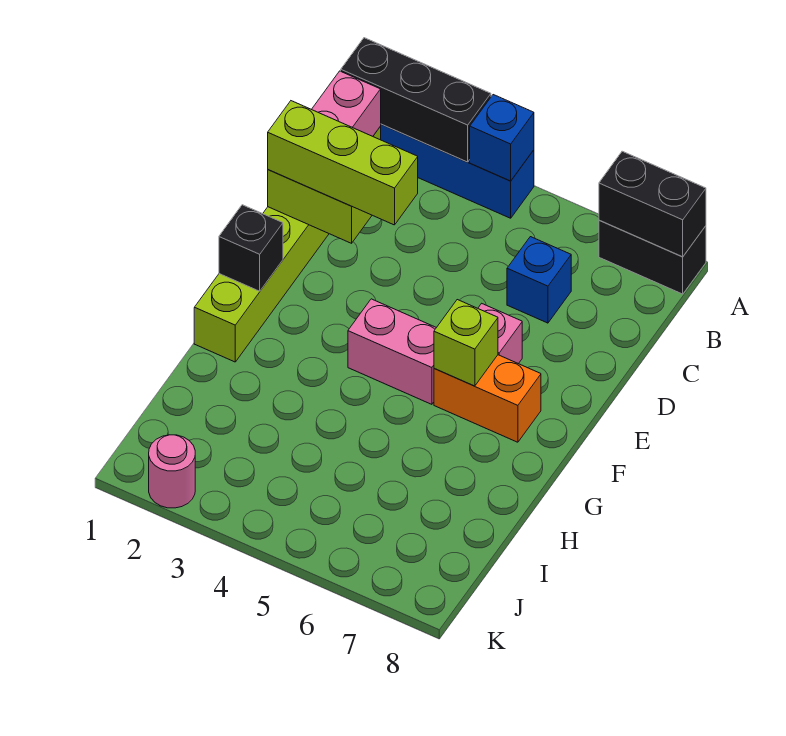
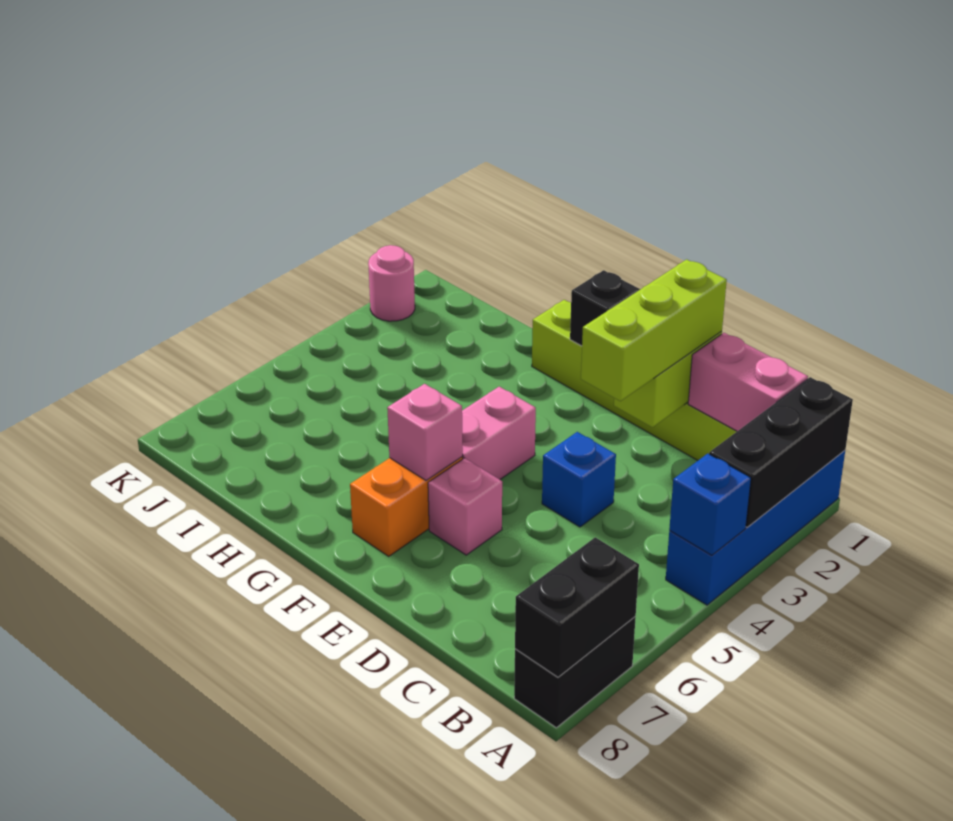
blue 1x1 brick [507,237,571,323] -> blue 1x1 brick moved to [542,432,616,527]
lime 1x1 brick [434,300,498,386] -> pink 1x1 brick [387,384,463,481]

